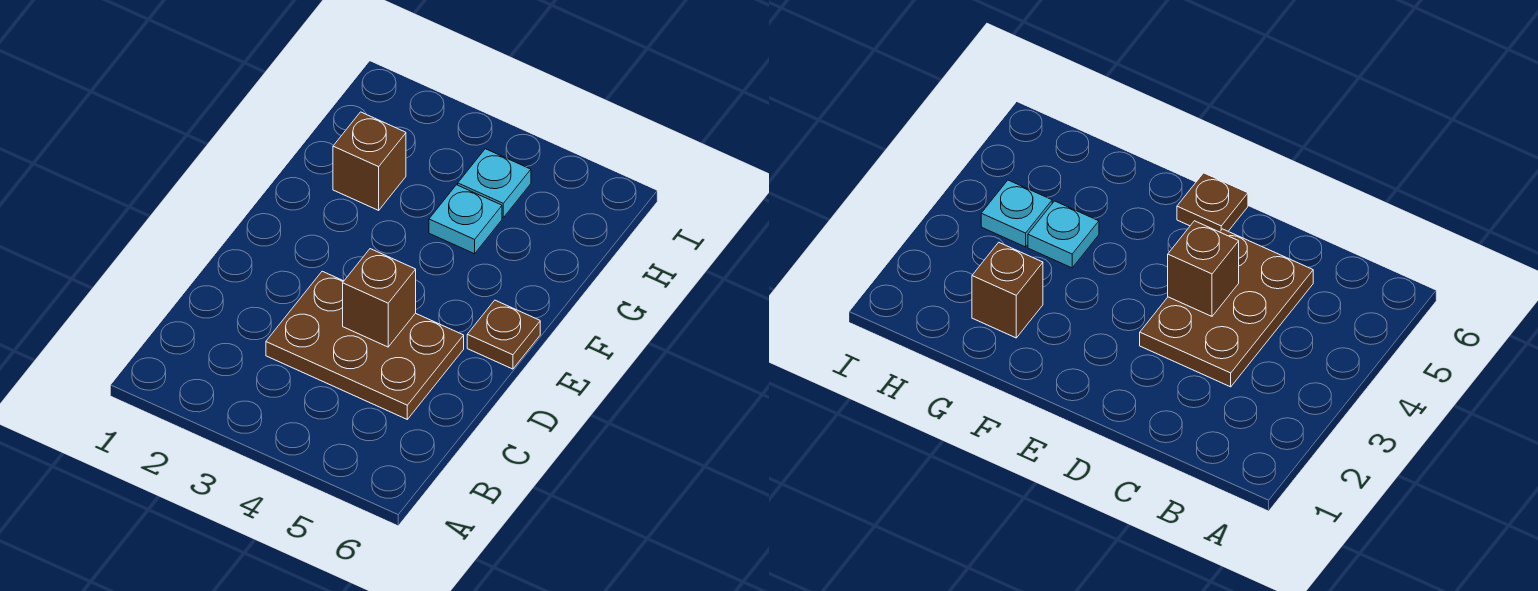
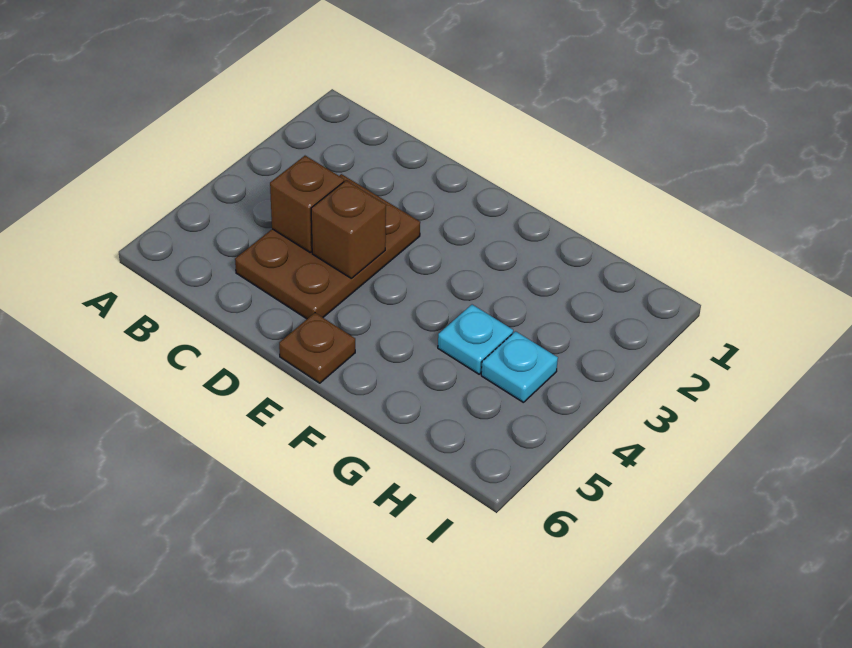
brown 1x1 brick [333,112,406,210] -> brown 1x1 brick moved to [270,156,344,252]

